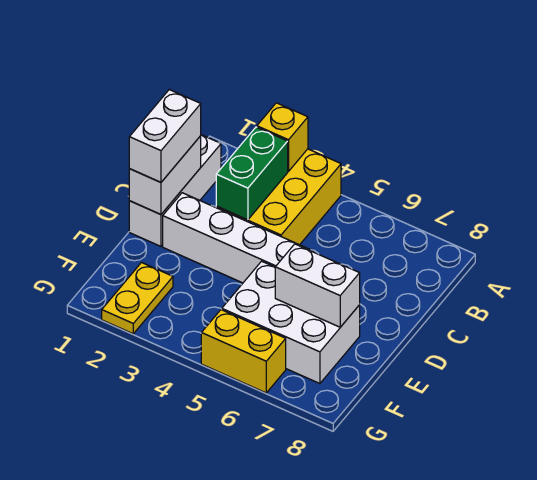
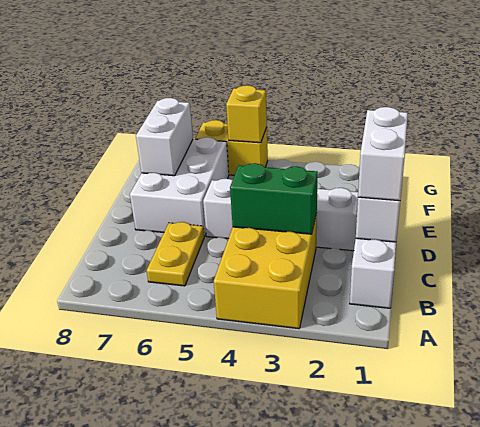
yellow 1x1 brick [257,103,308,171] -> yellow 1x1 brick moved to [226,85,267,143]
green 1x2 brick [216,127,288,220] -> green 1x2 brick turned to [230,163,318,234]
white 2x3 brick [222,261,360,384] -> white 2x3 brick turned to [130,137,229,236]
white 1x2 brick [275,244,360,327] -> white 1x2 brick turned to [136,98,193,176]
yellow 1x2 plate [102,263,173,334] -> yellow 1x2 plate moved to [147,222,204,286]

